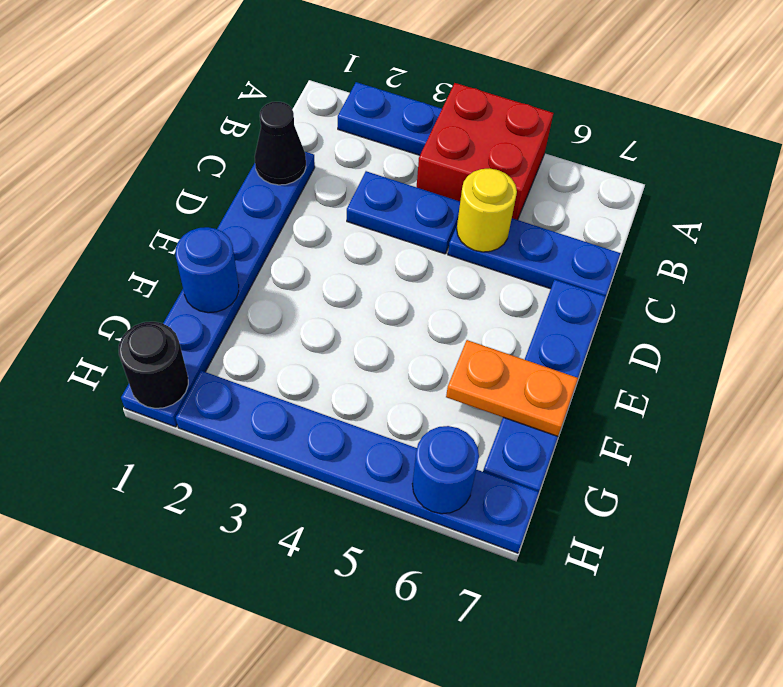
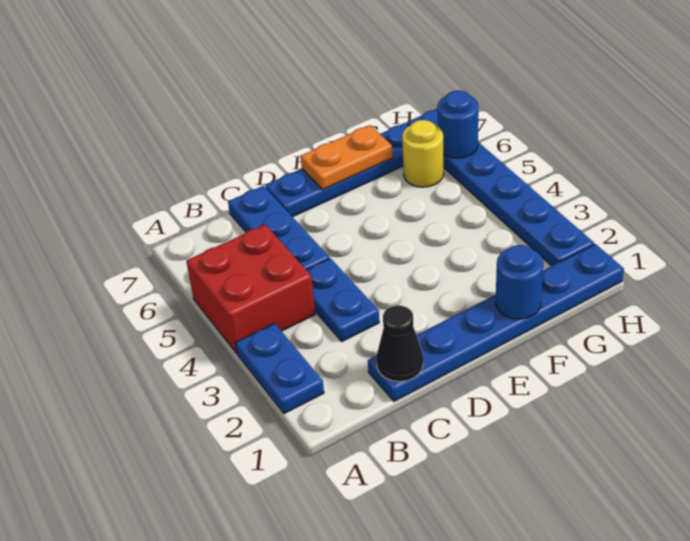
yellow 1x1 round brick [457,169,517,252] -> yellow 1x1 round brick moved to [402,120,444,187]
orange 1x2 plate [446,340,578,436] -> orange 1x2 plate turned to [301,125,393,190]
black 1x1 round brick [119,322,188,408] -> none

